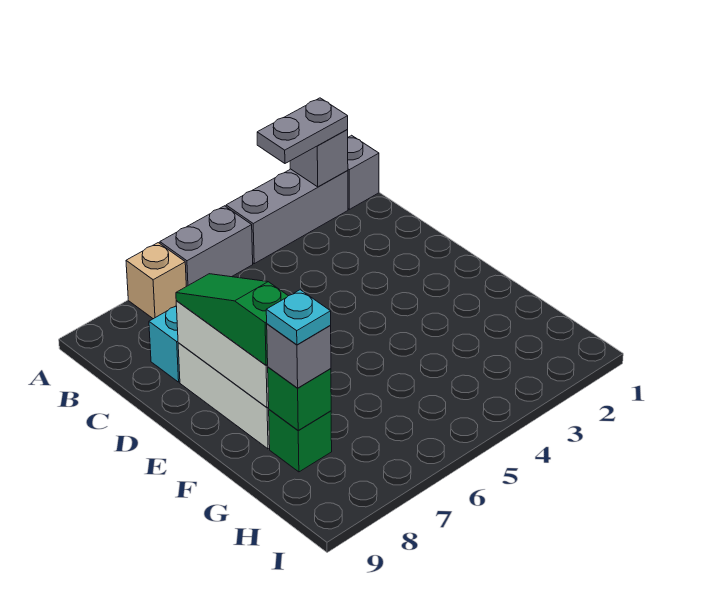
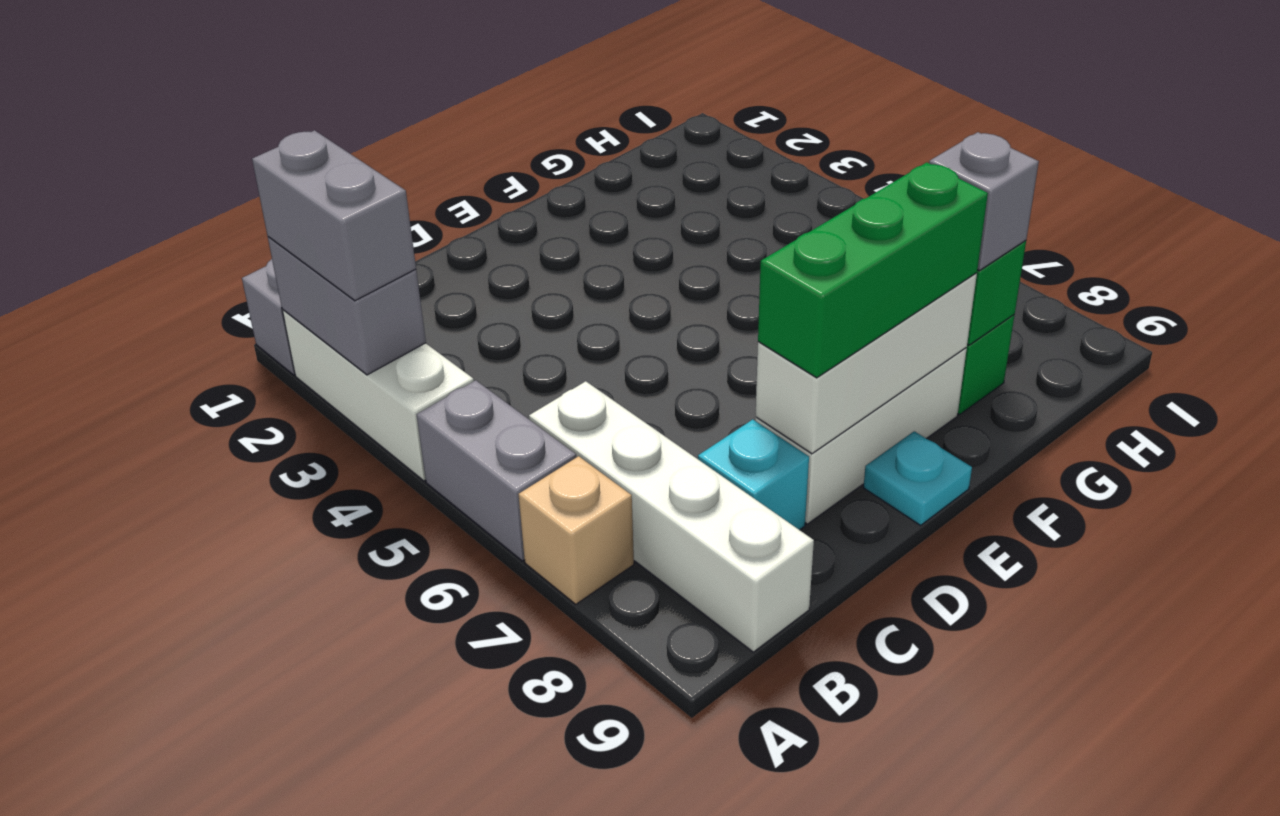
grey 1x3 brick [226,169,348,264] -> white 1x3 brick [282,309,474,481]
grey 1x1 brick [290,129,348,187] -> grey 1x2 brick [268,237,426,375]
grey 1x2 plate [257,98,348,163] -> grey 1x2 brick [252,130,416,301]
none -> white 1x4 brick [529,381,814,652]
green 1x3 slope [176,274,288,365] -> green 1x3 brick [758,162,988,378]
cyan 1x1 plate [266,290,331,345] -> cyan 1x1 plate moved to [863,431,972,525]

